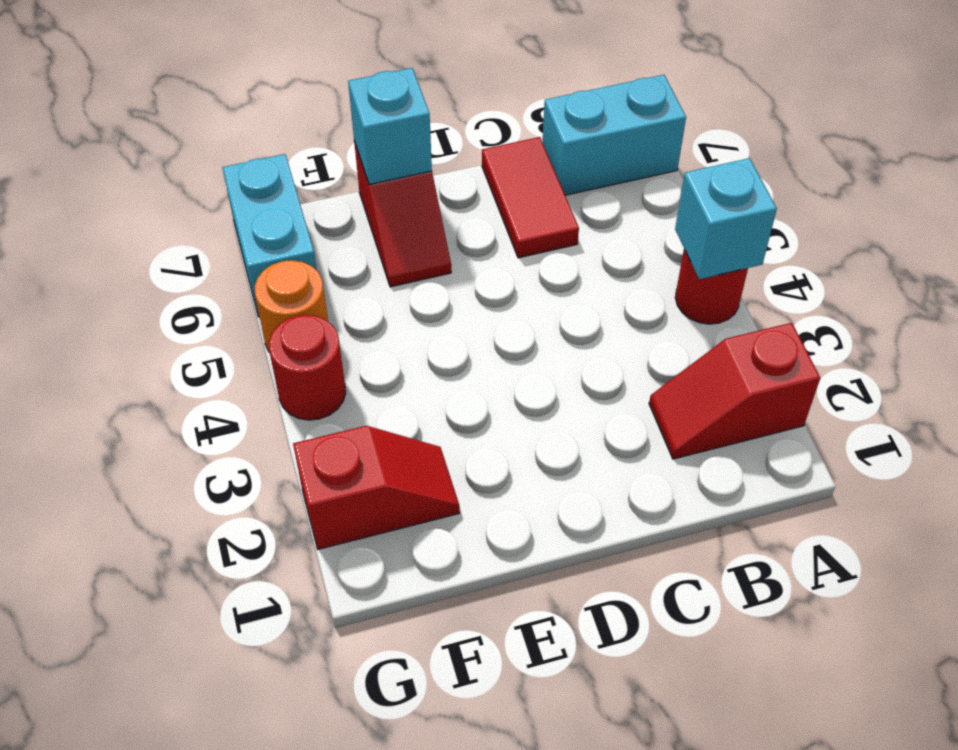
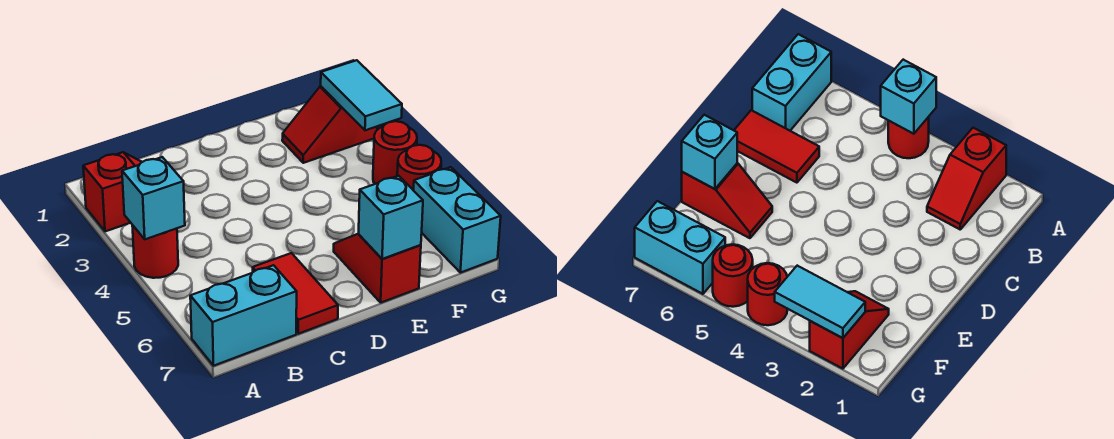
none -> cyan 1x2 tile [321,60,402,130]
orange 1x1 round brick [254,260,328,353] -> red 1x1 round brick [397,145,441,190]

